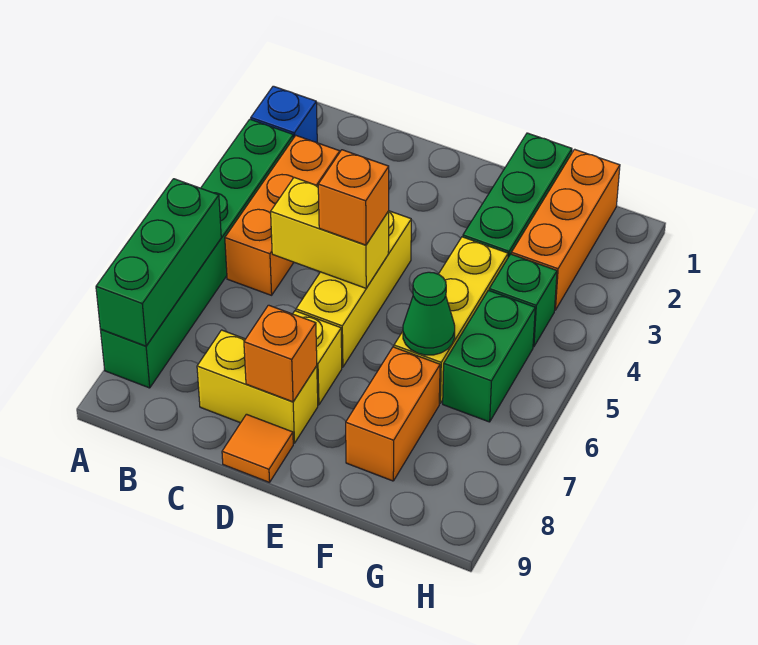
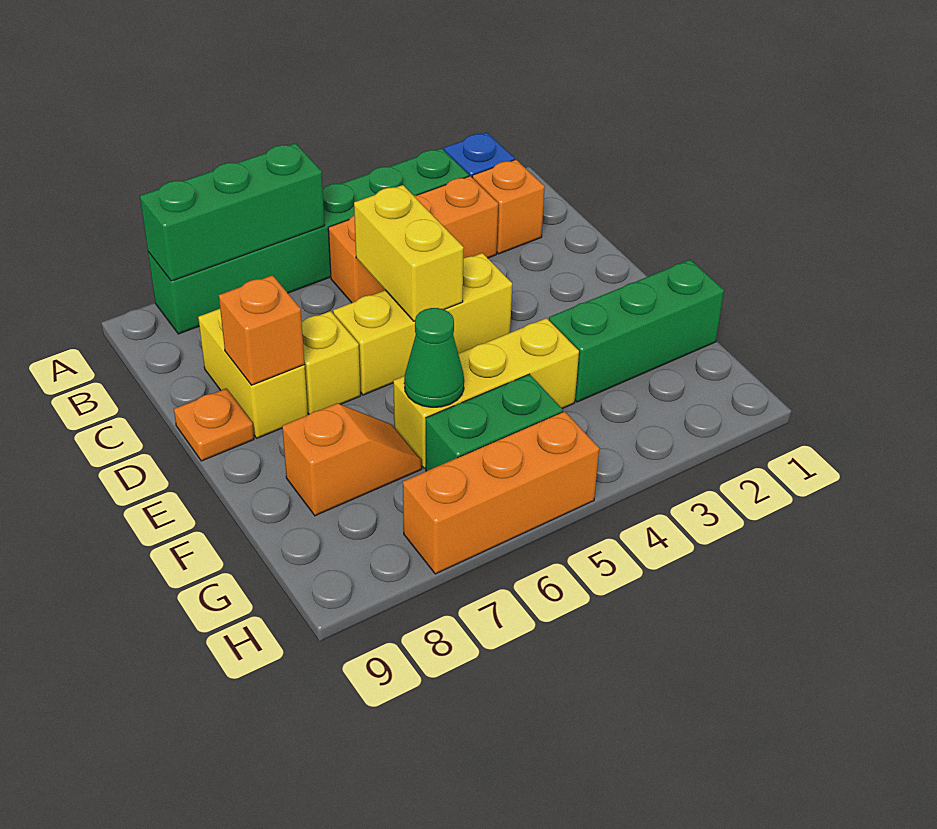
orange 1x1 brick [318,150,389,245] -> orange 1x1 brick moved to [472,160,545,254]
orange 1x1 tile [222,414,293,482] -> orange 1x1 plate [174,389,254,461]
orange 1x2 brick [346,347,440,481] -> orange 1x2 slope [282,403,422,516]
orange 1x3 brick [511,149,620,310] -> orange 1x3 brick moved to [403,411,599,574]
green 1x1 brick [489,254,557,347] -> none

